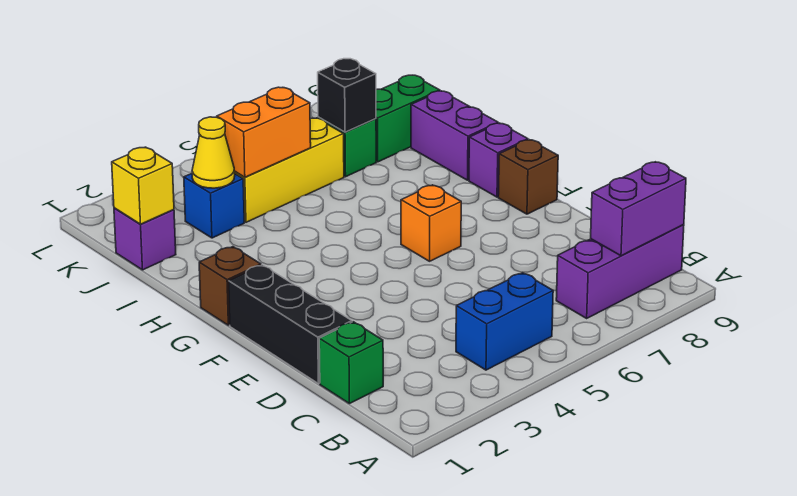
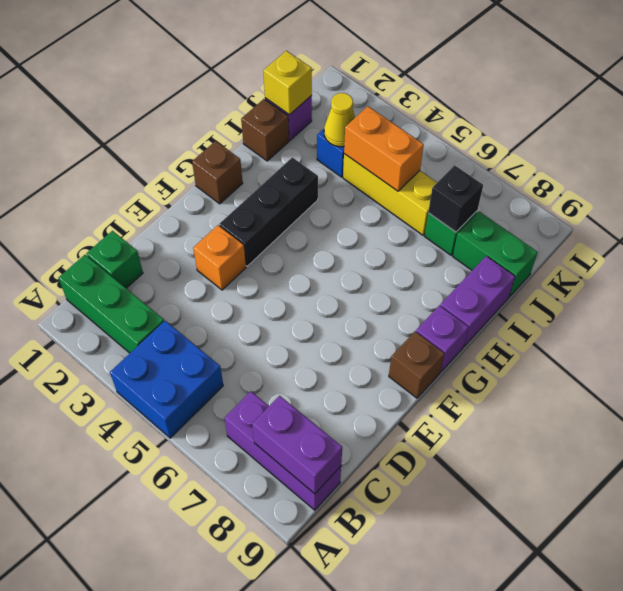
none -> green 1x3 brick [59,255,164,353]
blue 1x2 brick [456,273,553,370] -> blue 2x2 brick [110,321,223,438]
black 1x3 brick [229,265,352,384] -> black 1x3 brick moved to [219,157,318,266]
orange 1x1 brick [401,185,461,261] -> orange 1x1 brick moved to [193,225,246,290]
none -> brown 1x1 brick [241,99,289,161]

